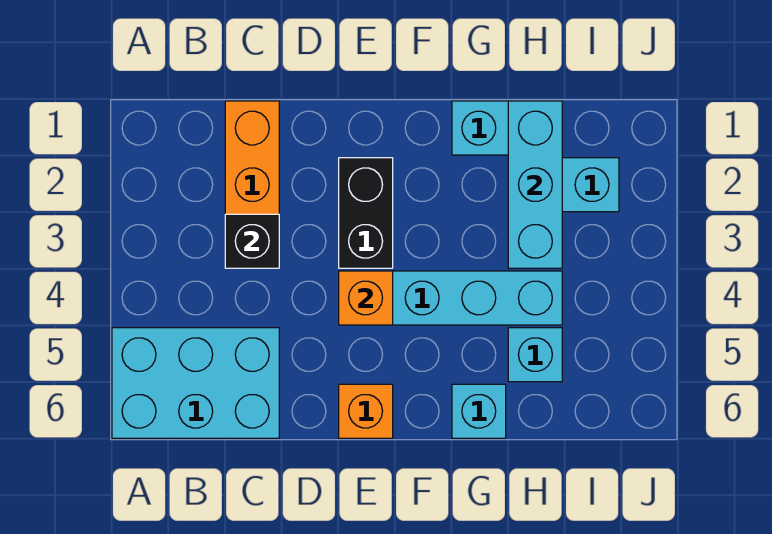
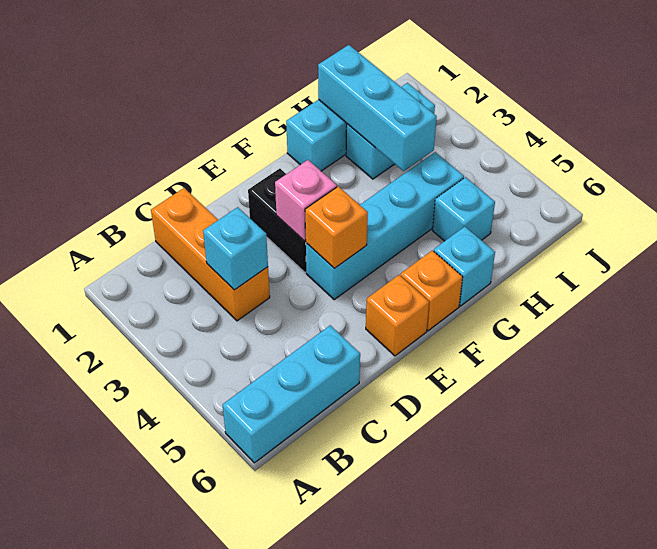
cyan 2x3 brick [112,328,279,438] -> cyan 1x3 brick [223,325,360,463]
black 1x1 brick [225,214,279,268] -> cyan 1x1 brick [203,207,268,290]
none -> pink 1x1 brick [275,160,337,241]
none -> orange 1x1 brick [401,250,463,331]

